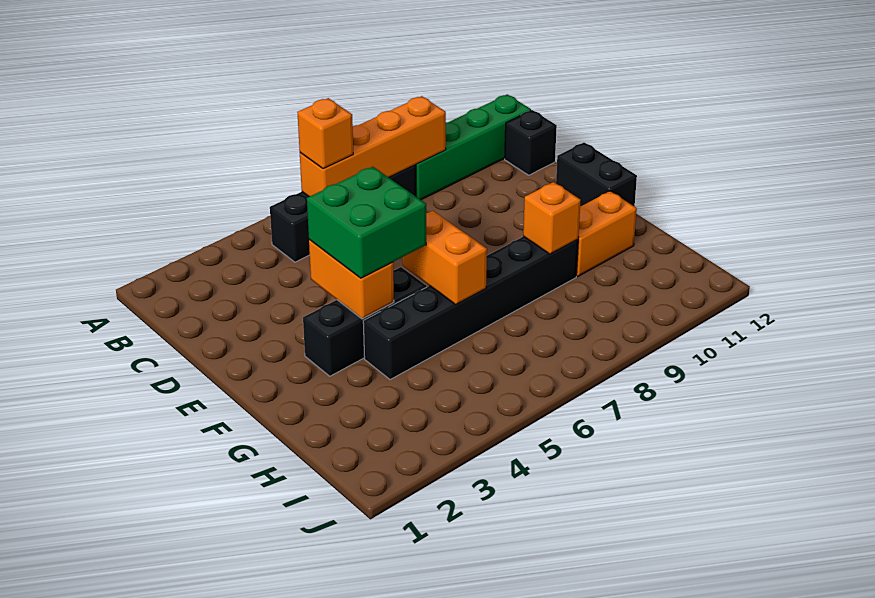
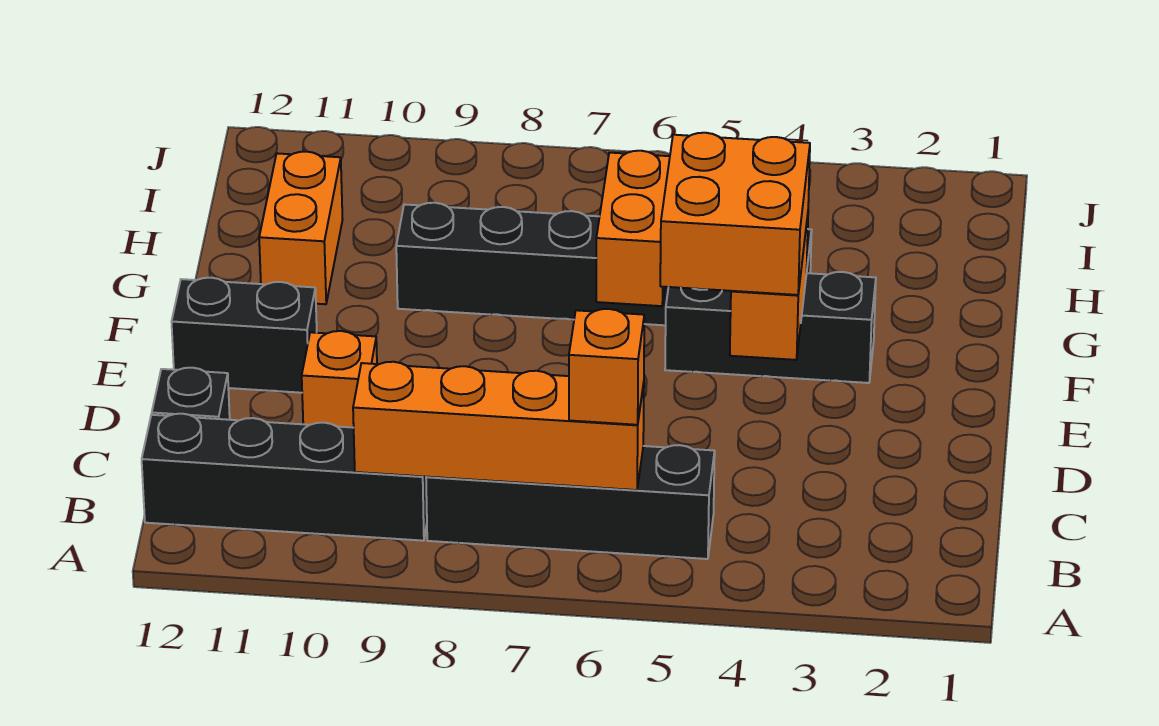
green 1x4 brick [416,94,531,200] -> black 1x4 brick [142,414,427,541]
green 2x2 brick [307,167,426,278] -> orange 2x2 brick [660,133,810,295]
black 1x2 brick [556,143,637,206] -> black 1x2 brick turned to [172,278,317,393]
orange 1x1 brick [523,182,581,254] -> orange 1x1 brick moved to [302,331,377,428]
orange 1x2 brick [576,191,637,276] -> orange 1x2 brick turned to [259,152,343,304]

